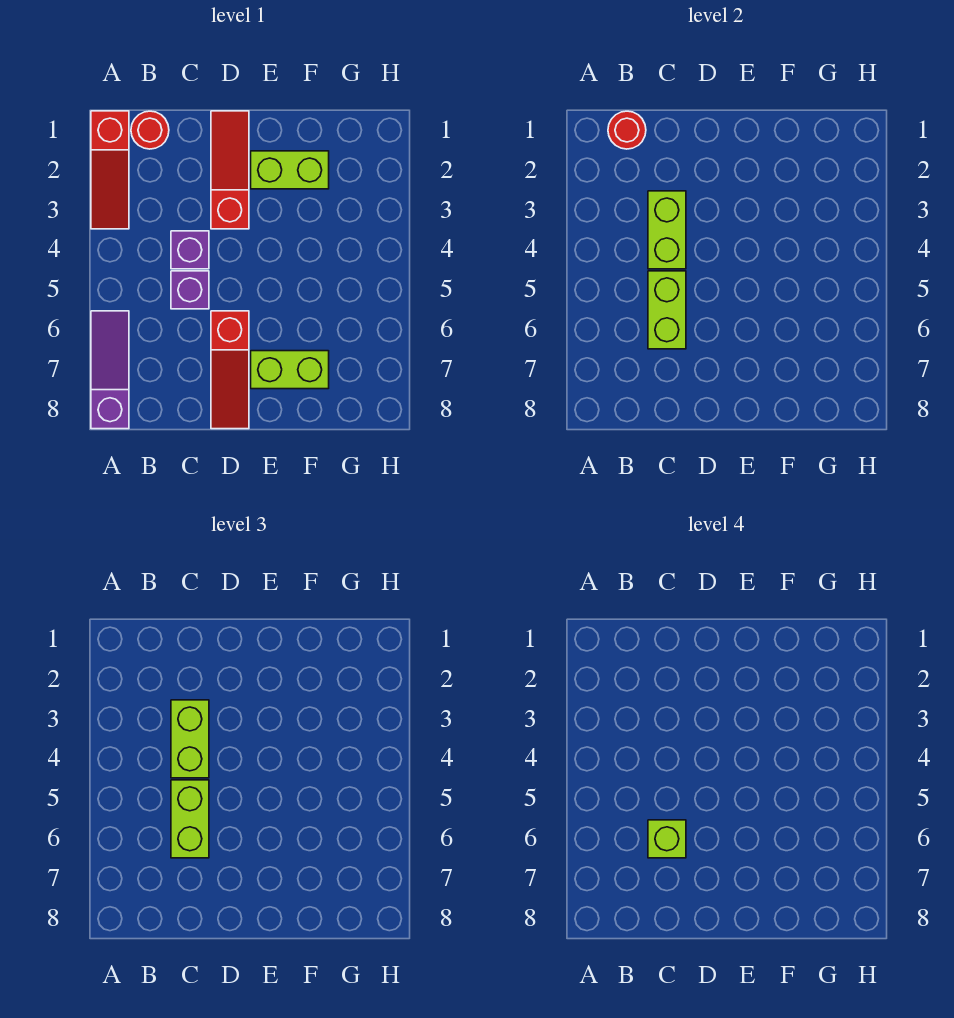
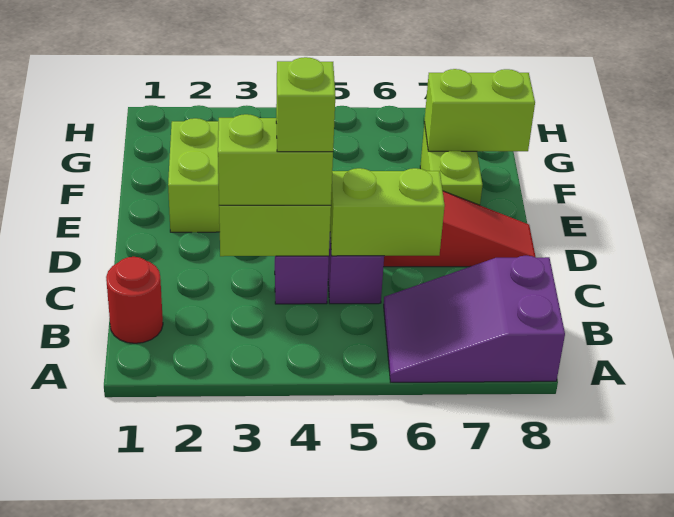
red 1x3 slope [91,111,129,229] -> none
purple 1x3 slope [91,311,129,429] -> purple 2x3 slope [384,256,565,382]
red 1x1 round brick [608,111,646,149] -> none
lime 1x2 brick [171,780,209,858] -> lime 1x2 brick moved to [424,69,535,151]
lime 1x1 brick [648,820,686,858] -> lime 1x1 brick moved to [276,57,335,152]
red 1x3 slope [211,111,249,229] -> none

